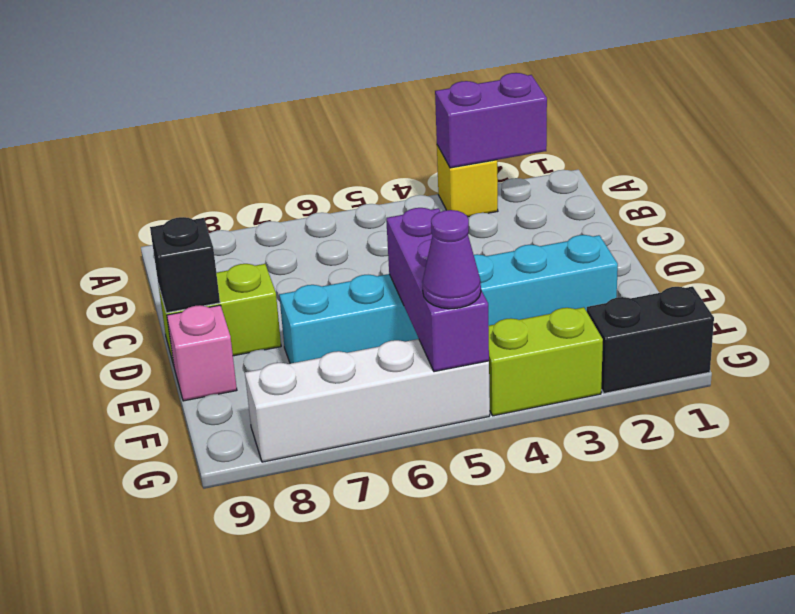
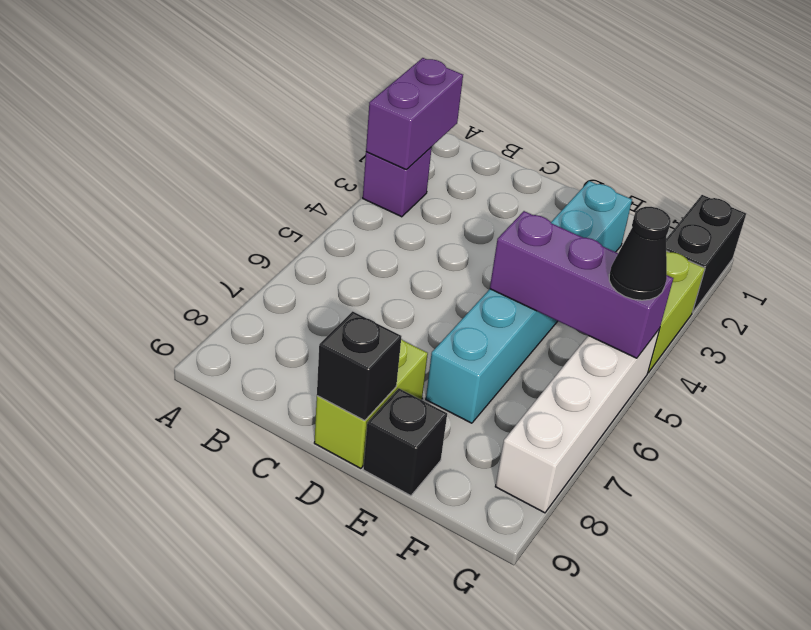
yellow 1x1 brick [437,145,498,217] -> purple 1x1 brick [363,147,432,217]
pink 1x1 brick [167,305,237,401] -> black 1x1 brick [363,389,447,496]
purple 1x1 cone [422,210,481,309] -> black 1x1 cone [609,207,671,300]

